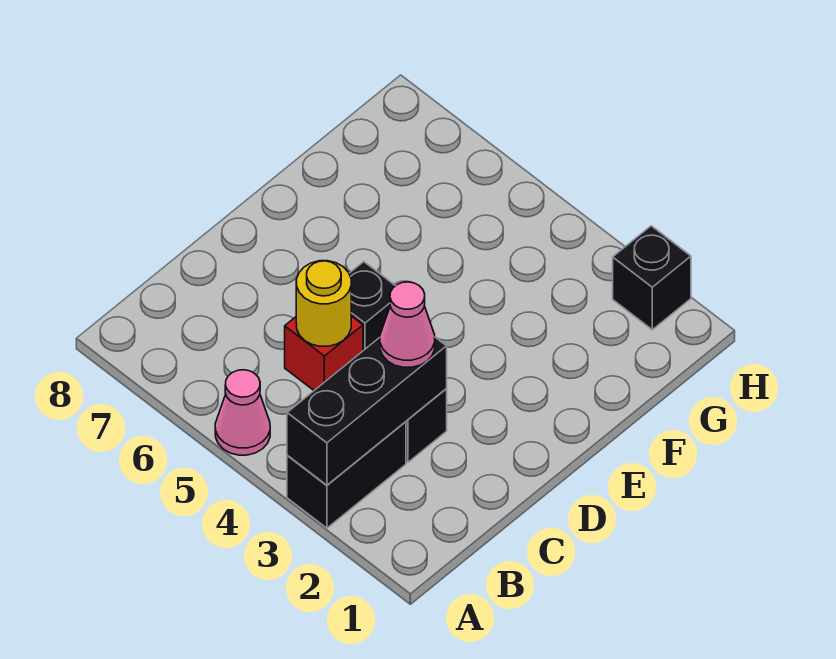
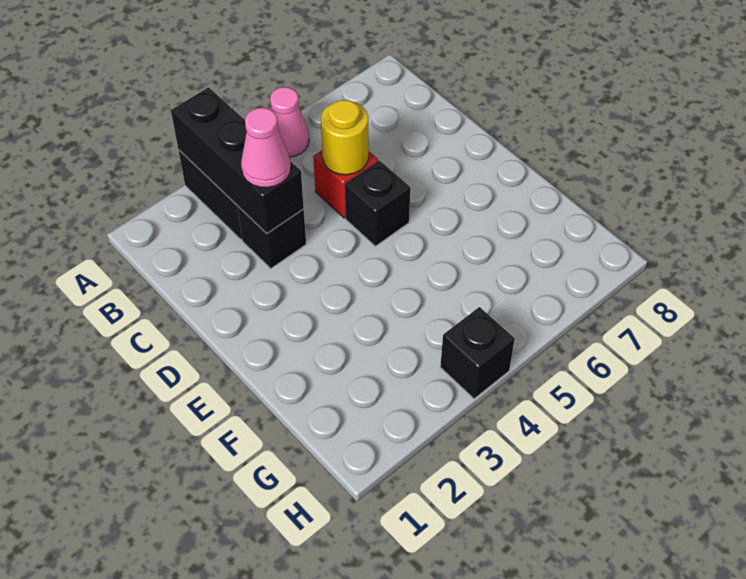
black 1x1 brick [613,226,691,330] -> black 1x1 brick moved to [440,307,515,399]

